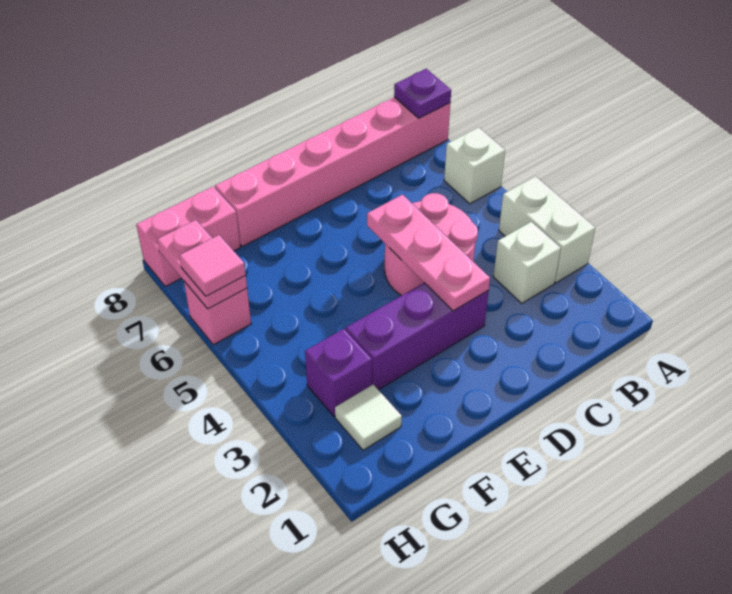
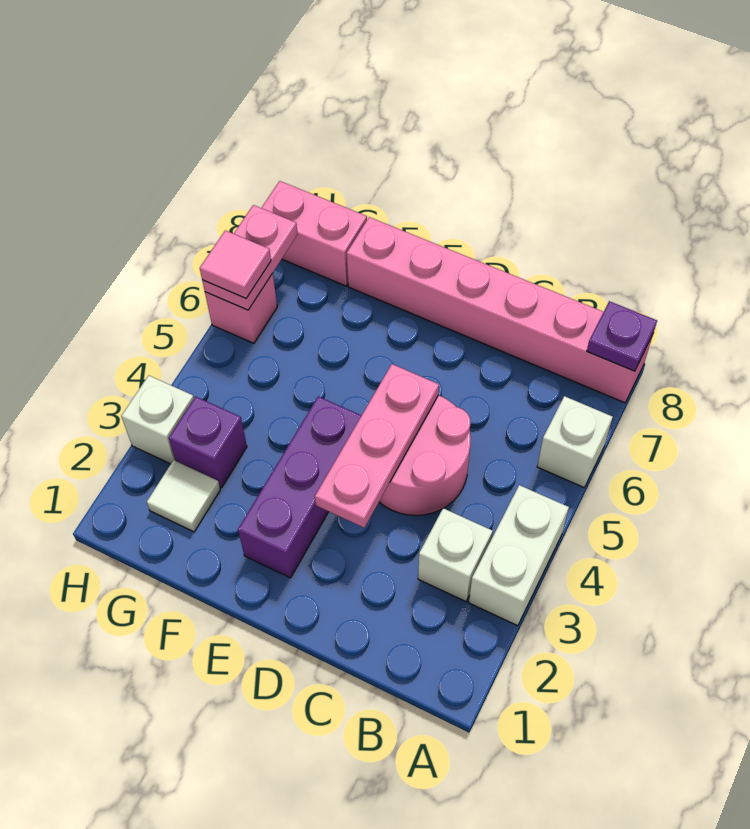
purple 1x3 brick [346,283,489,390] -> purple 1x3 brick turned to [238,396,361,578]
none -> white 1x1 brick [121,375,194,464]

